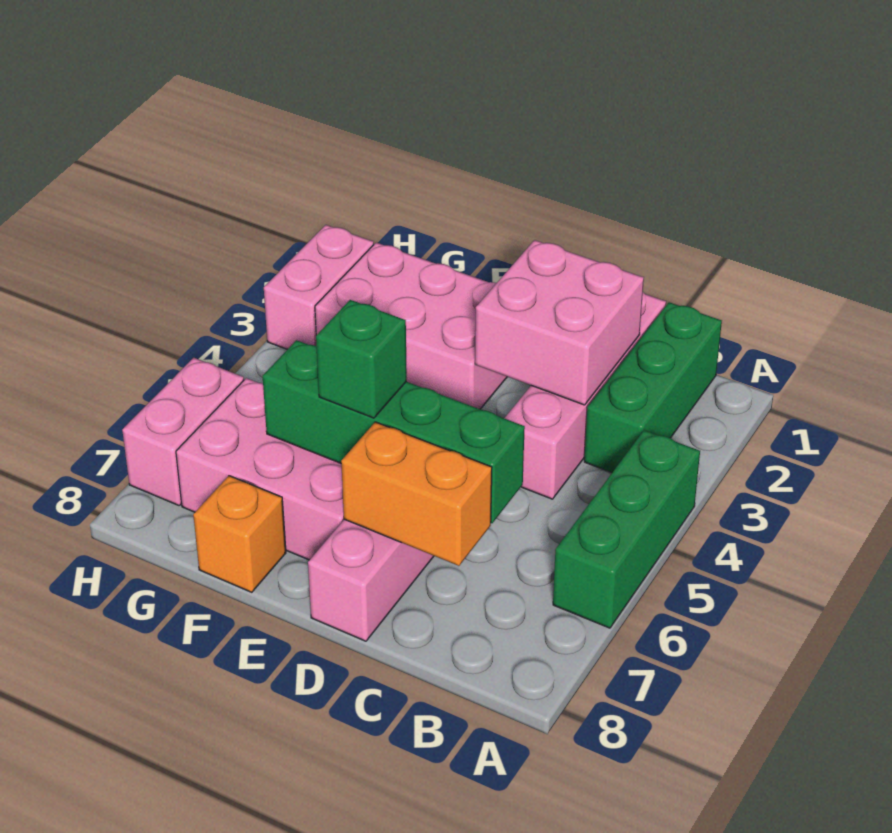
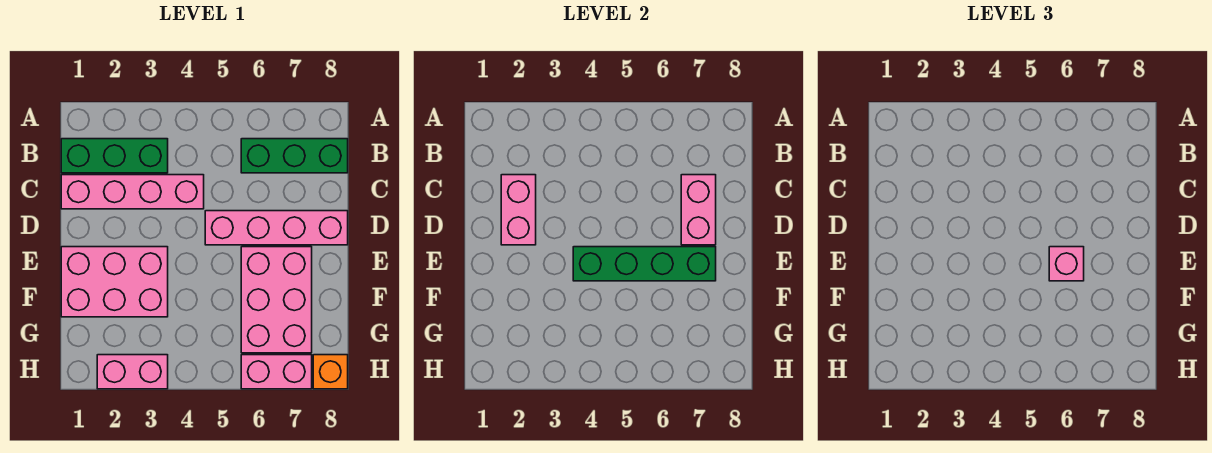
green 1x3 brick [553,430,700,628] -> green 1x3 brick moved to [241,139,348,173]
pink 2x2 brick [475,240,644,405] -> pink 1x2 brick [501,175,536,245]
green 1x4 brick [263,340,525,523] -> green 1x4 brick turned to [573,247,716,281]
orange 1x2 brick [341,422,492,566] -> pink 1x2 brick [681,175,716,245]
pink 2x3 brick [315,243,507,409] -> pink 2x3 brick turned to [61,247,168,317]
green 1x1 brick [316,300,407,418] -> pink 1x1 brick [1049,247,1084,281]
orange 1x1 brick [193,476,286,592] -> orange 1x1 brick moved to [313,355,348,389]

